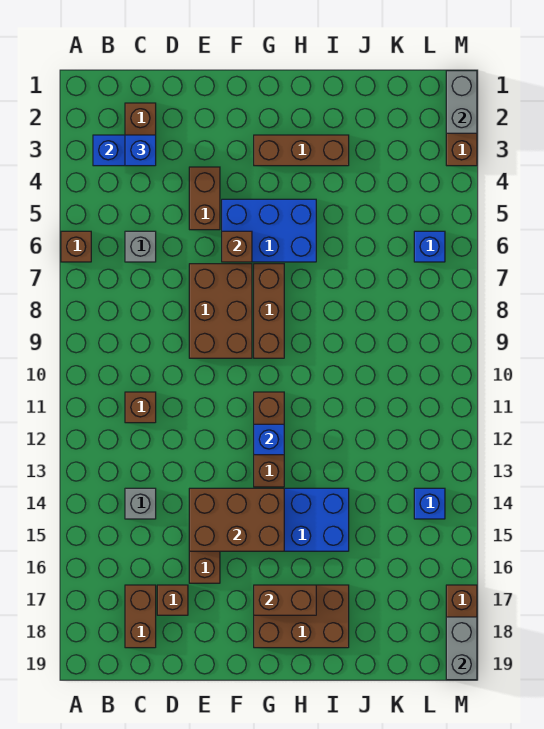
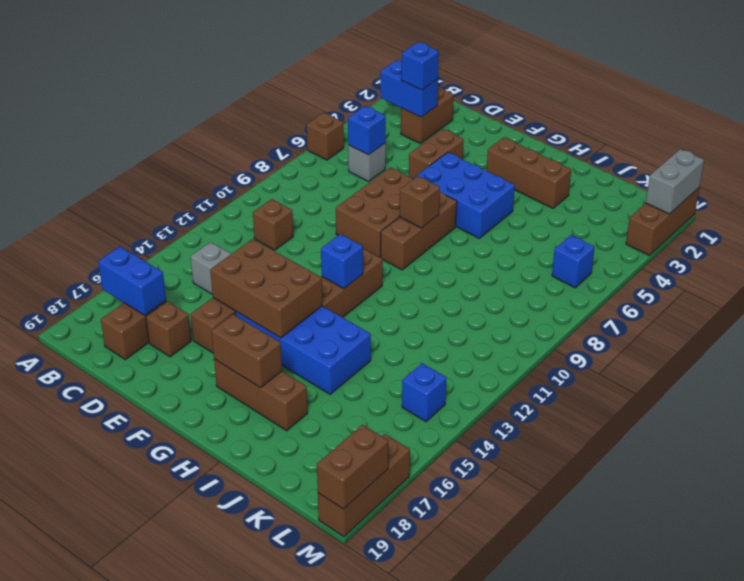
none -> blue 1x2 brick [98,247,166,315]
none -> blue 1x1 brick [348,106,386,155]
brown 1x1 brick [222,231,252,262] -> brown 1x1 brick moved to [399,176,440,228]
brown 2x3 brick [254,585,349,648] -> brown 1x3 brick [214,359,308,431]
grey 1x2 brick [446,617,477,680] -> brown 1x2 brick [317,425,388,509]

